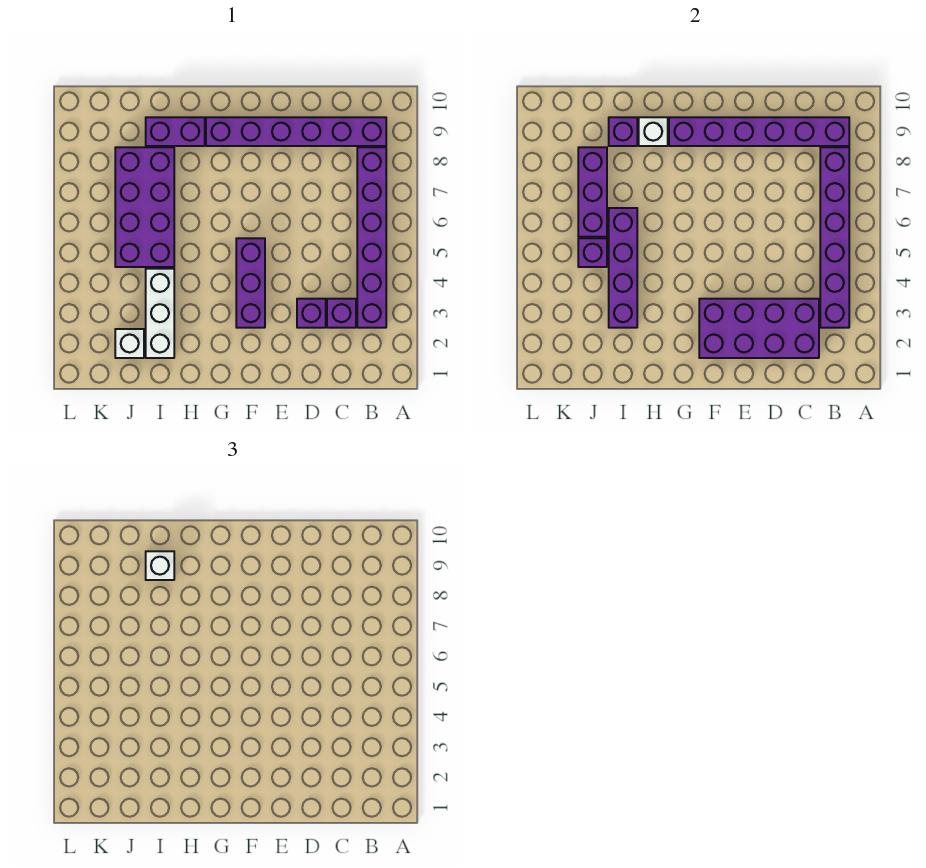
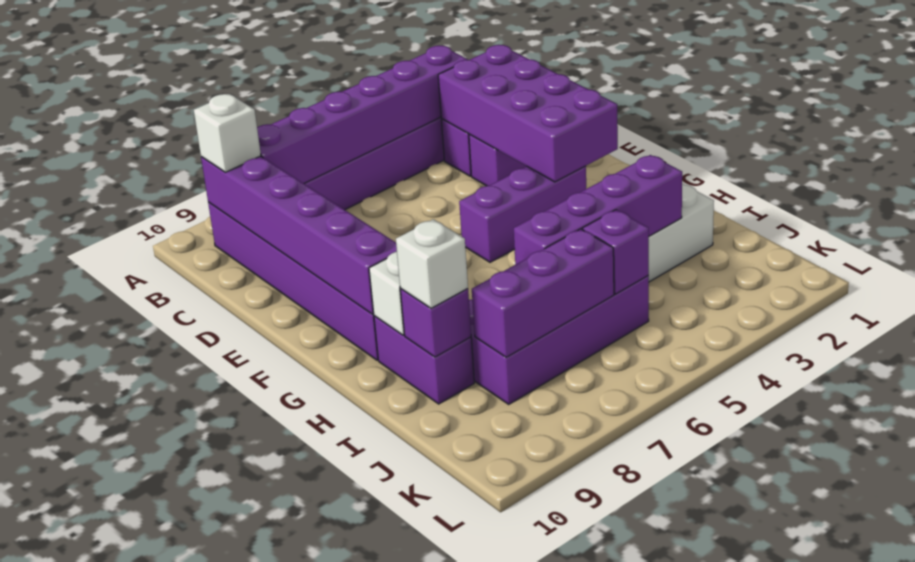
white 1x1 brick [115,329,144,358] -> white 1x1 brick moved to [194,94,261,172]

